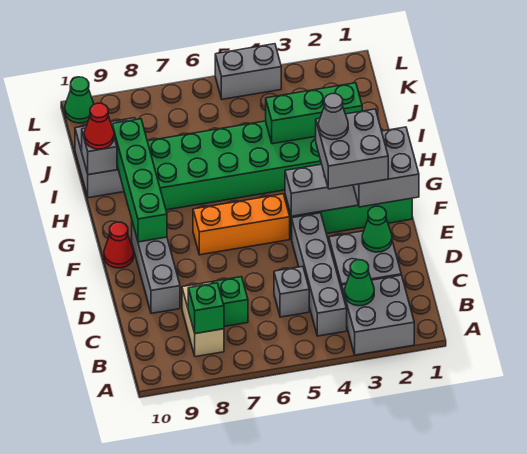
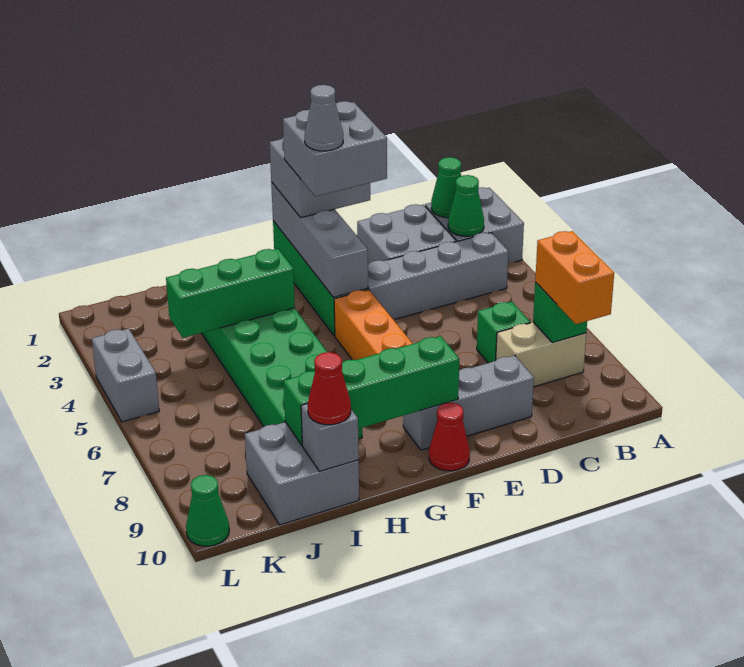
none -> orange 1x2 brick [535,231,614,324]
grey 1x1 brick [274,266,309,317] -> none
green 1x1 cone [362,206,392,252] -> green 1x1 cone moved to [431,157,461,218]
green 1x3 brick [266,83,362,144] -> green 1x3 brick turned to [166,249,295,338]

